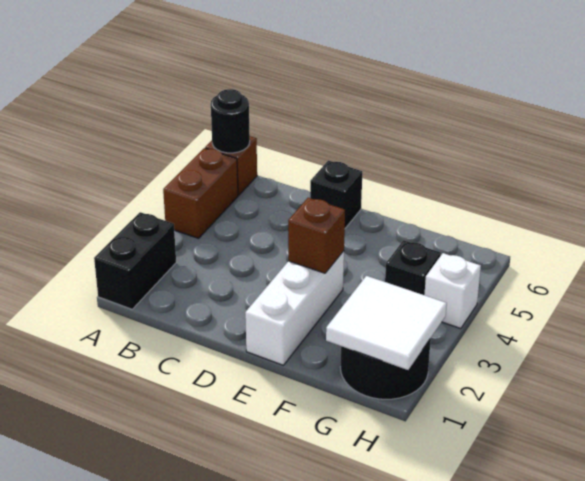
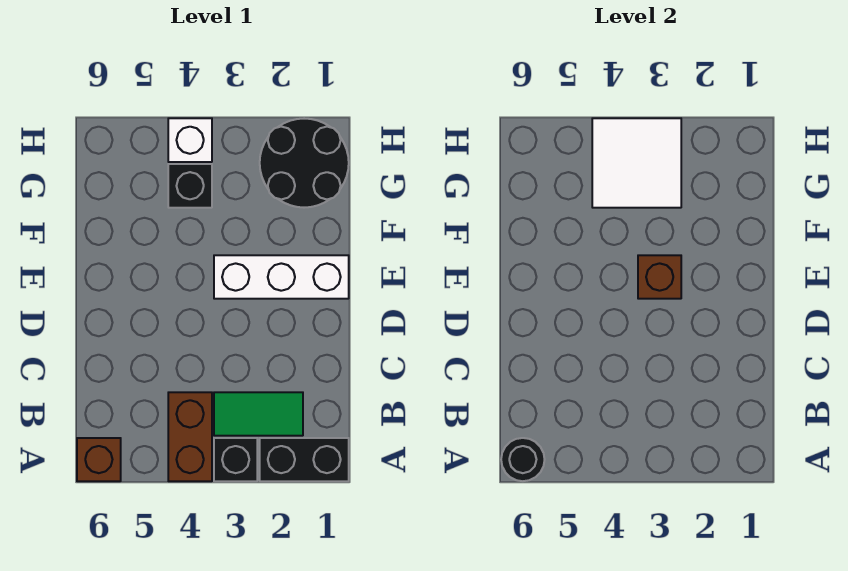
brown 1x2 brick [163,148,238,238] -> brown 1x2 brick turned to [168,392,212,481]
none -> green 1x2 tile [214,392,303,436]
black 1x1 brick [310,161,362,228] -> black 1x1 brick moved to [214,438,257,481]
white 2x2 tile [326,276,447,370] -> white 2x2 tile moved to [592,118,681,208]

